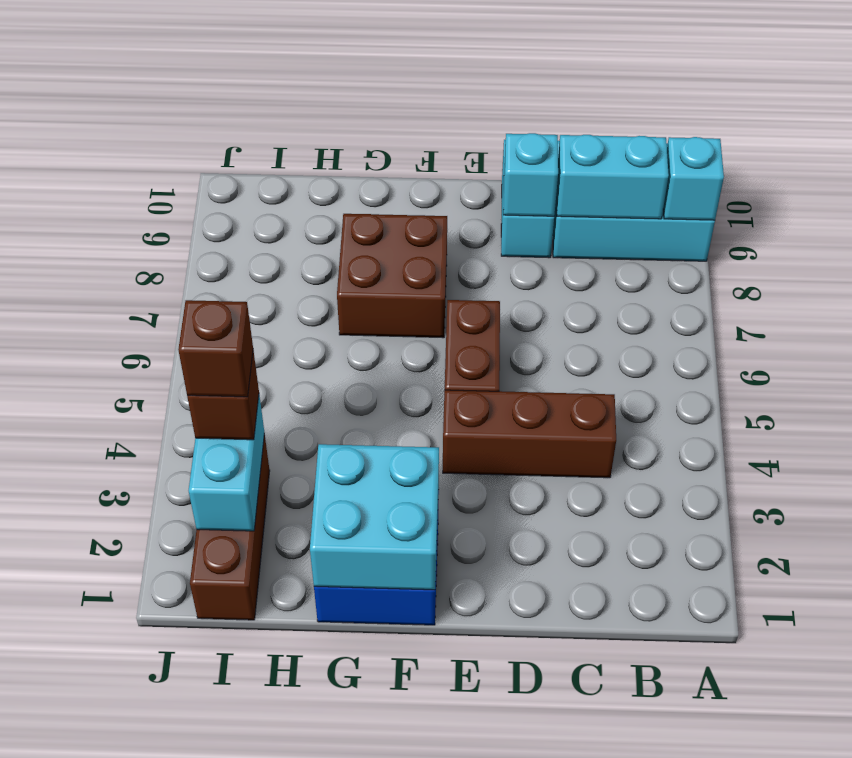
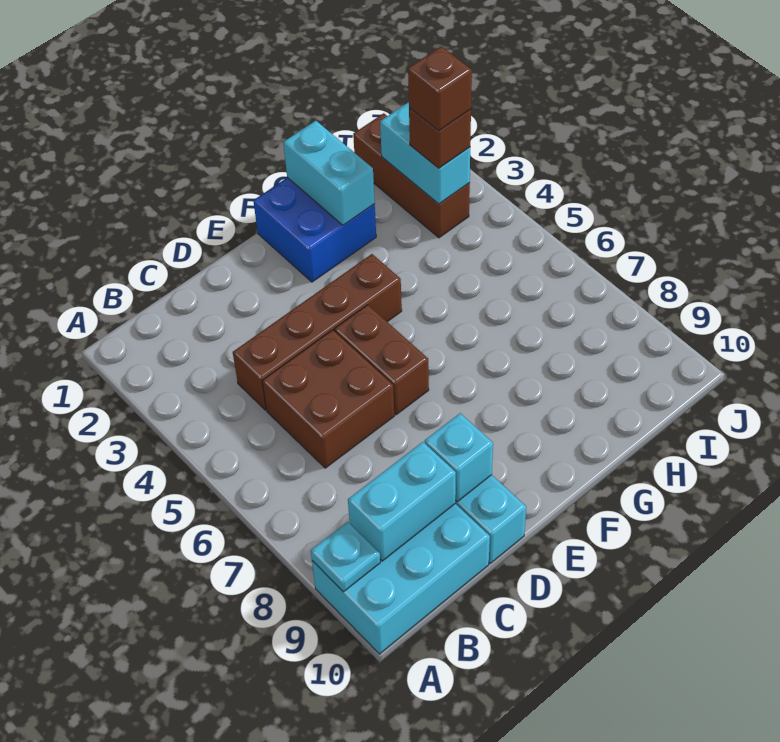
cyan 1x1 brick [663,137,724,220] -> cyan 1x1 plate [311,522,380,592]
brown 1x3 brick [443,390,616,478] -> brown 1x4 brick [233,254,402,410]
cyan 2x2 brick [310,444,439,590] -> cyan 1x2 brick [283,121,375,225]
brown 2x2 brick [337,214,447,338] -> brown 2x2 brick moved to [262,330,394,468]

